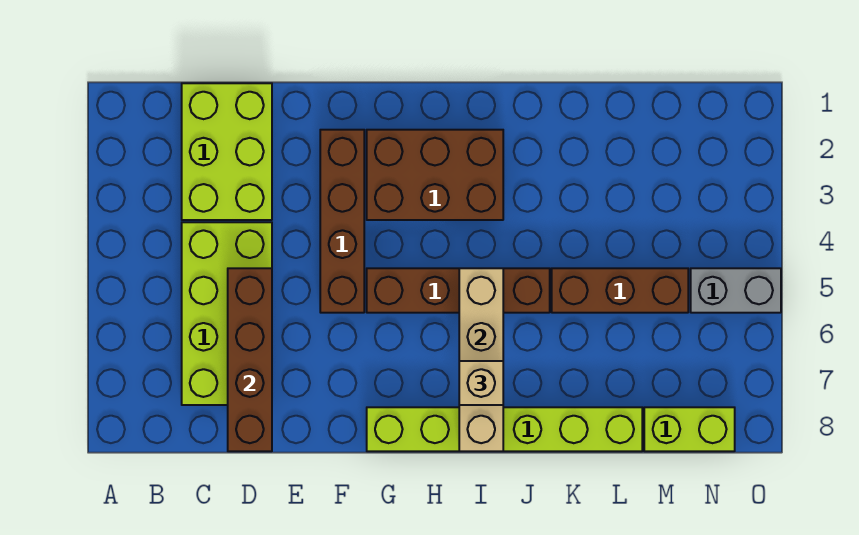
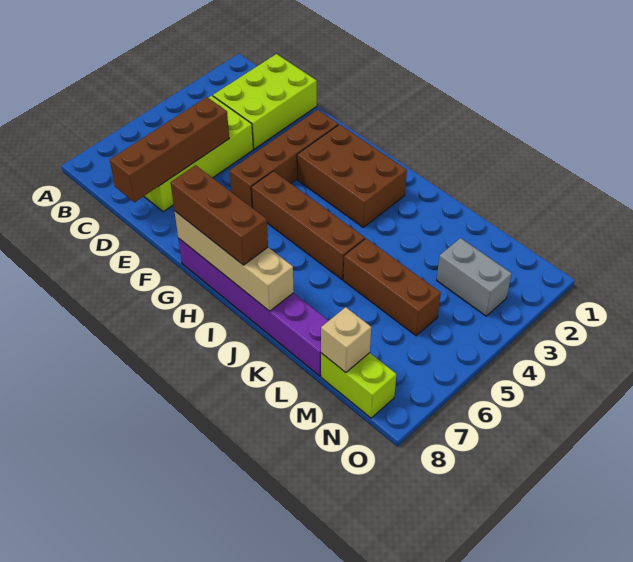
lime 1x6 brick [367,407,642,451] -> purple 1x6 brick [178,238,329,376]
none -> brown 1x3 brick [171,165,268,265]
tan 1x4 brick [459,268,503,451] -> tan 1x4 brick turned to [175,212,294,311]
tan 1x1 brick [459,361,503,405] -> tan 1x1 brick moved to [321,307,371,373]
grey 1x2 brick [691,268,781,313] -> grey 1x2 brick moved to [437,238,512,316]

